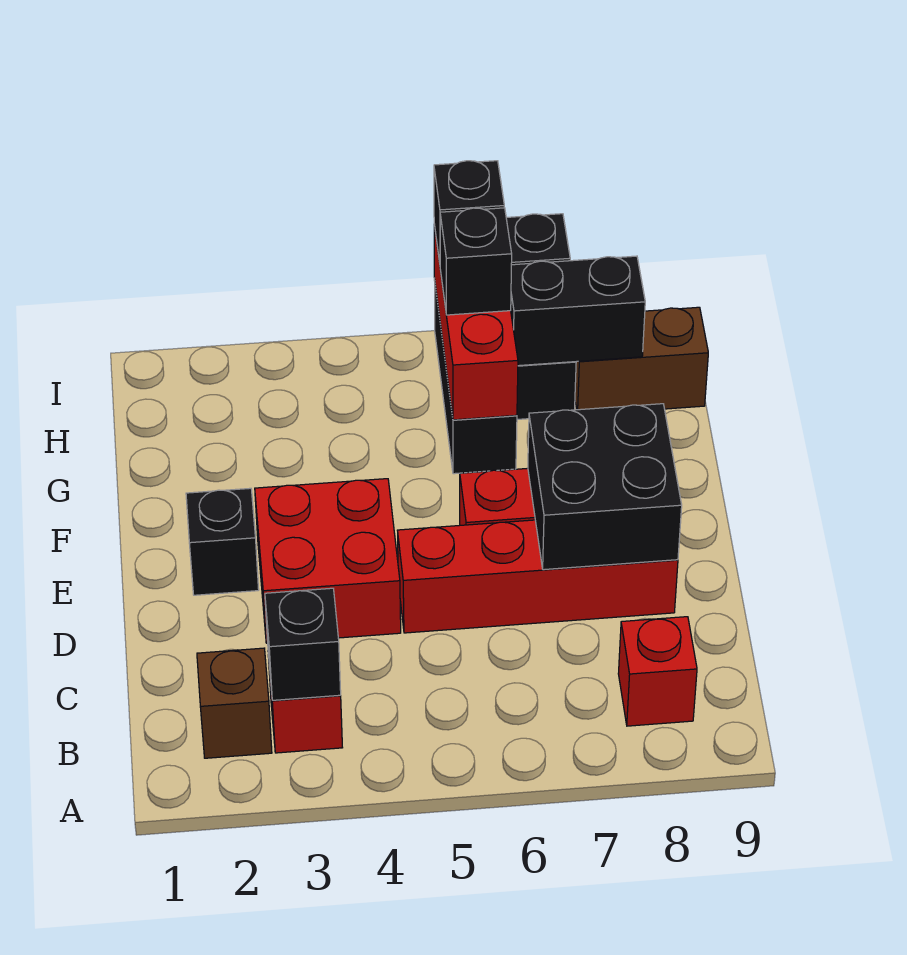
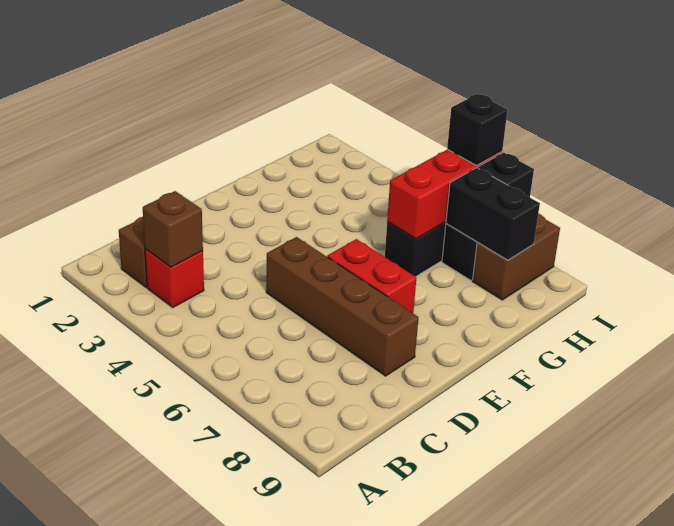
black 1x1 brick [265,588,341,700] -> brown 1x1 brick [143,191,203,267]
red 1x1 brick [618,617,697,726] -> none
red 2x2 brick [255,479,401,643] -> none
red 1x4 brick [397,520,678,633] -> brown 1x4 brick [266,237,419,376]
black 2x2 brick [528,404,682,570] -> none
black 1x1 brick [186,488,259,595] -> none
black 1x1 brick [440,208,512,315] -> none
brown 1x2 brick [575,307,708,410] -> brown 1x2 brick turned to [472,214,560,300]

